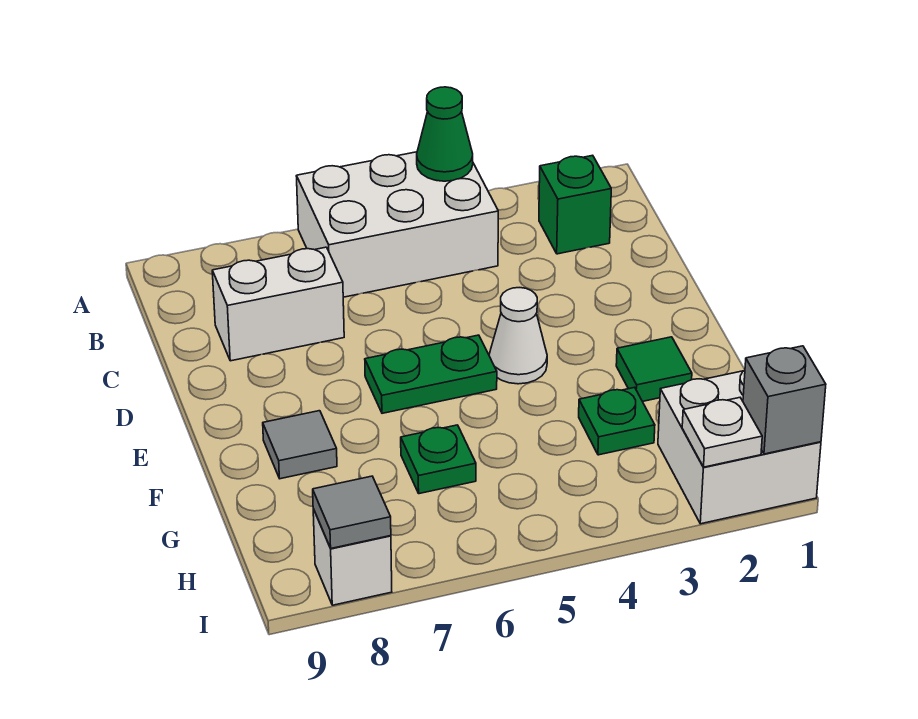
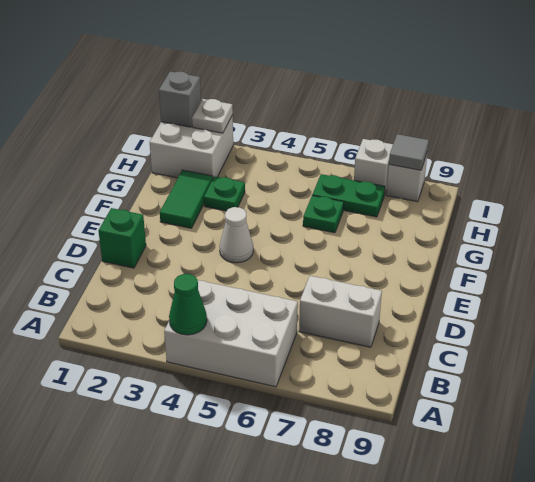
green 1x1 brick [539,155,611,254] -> green 1x1 brick moved to [98,208,146,268]
green 1x2 plate [365,335,497,413] -> green 1x2 plate moved to [312,174,385,217]
green 1x1 tile [616,337,692,401] -> green 1x2 tile [160,170,213,228]
grey 1x1 tile [263,411,337,479] -> none
none -> white 1x1 brick [354,139,393,195]

